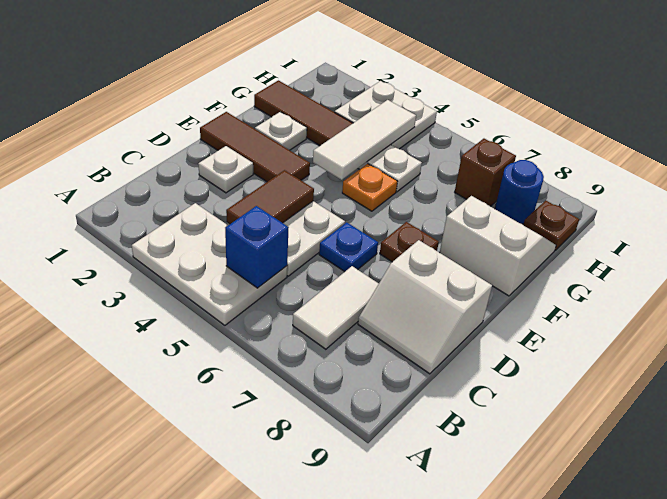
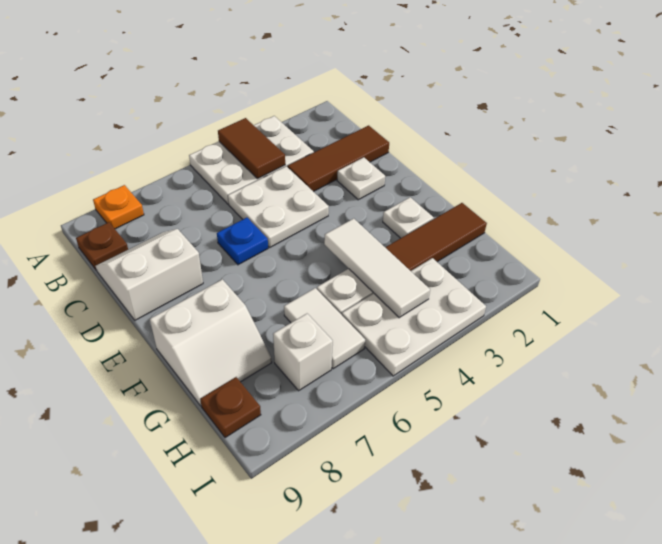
blue 1x1 brick [225,206,289,288] -> none
white 1x2 tile [293,266,379,349] -> white 1x2 tile moved to [284,288,365,369]
brown 1x2 tile [226,170,314,224] -> brown 1x2 tile moved to [218,118,285,179]
brown 1x3 tile [200,112,310,182] -> brown 1x3 tile moved to [288,125,389,192]
brown 1x1 plate [380,222,439,262] -> brown 1x1 plate moved to [76,222,128,269]
orange 1x1 plate [342,164,398,211] -> orange 1x1 plate moved to [93,185,144,229]
white 2x2 plate [335,81,437,149] -> white 2x3 plate [342,258,486,376]
brown 1x1 brick [455,139,516,206] -> white 1x1 brick [273,314,333,391]
blue 1x1 round brick [495,160,544,224] -> none

